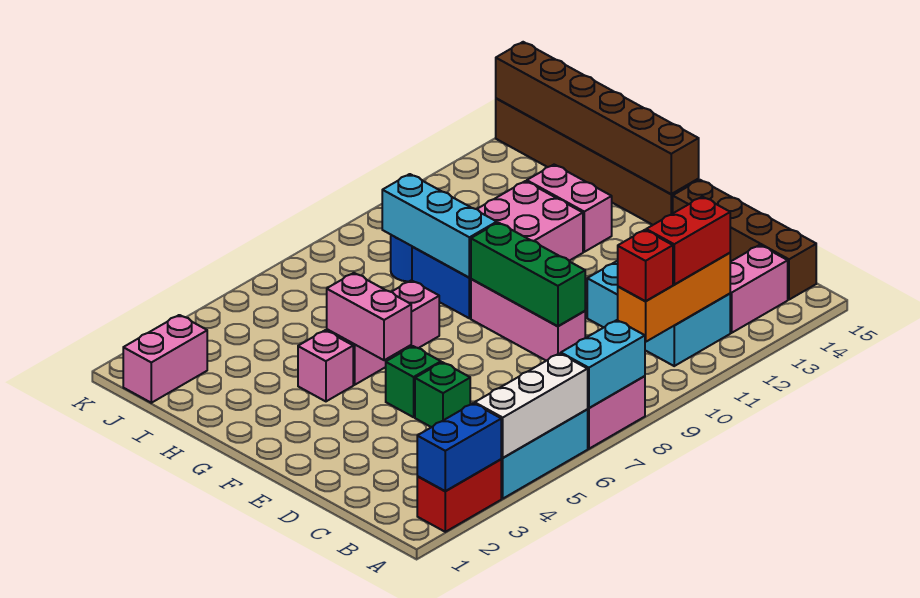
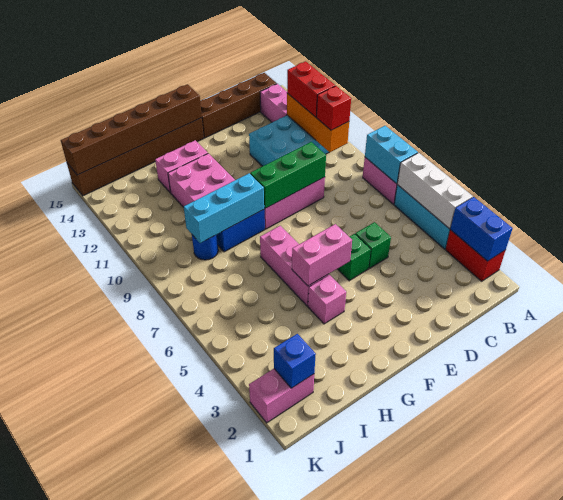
pink 1x2 brick [123,315,207,403] -> pink 1x2 brick turned to [249,369,314,423]
none -> blue 1x1 brick [274,334,316,388]

